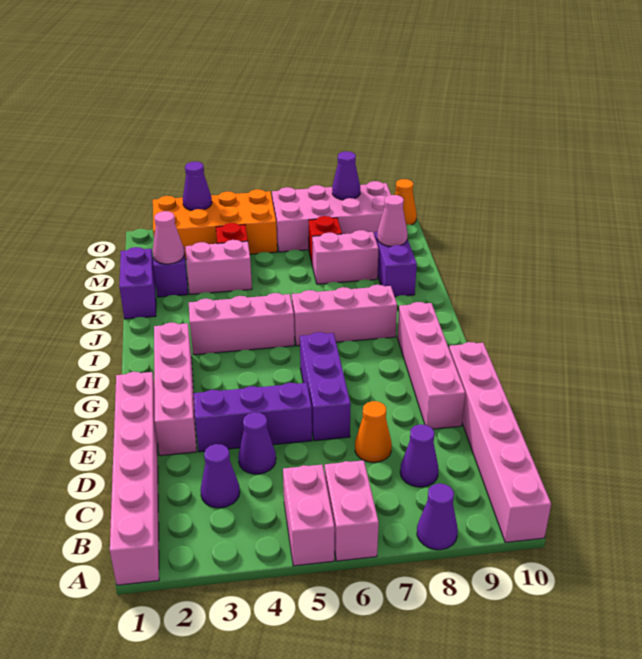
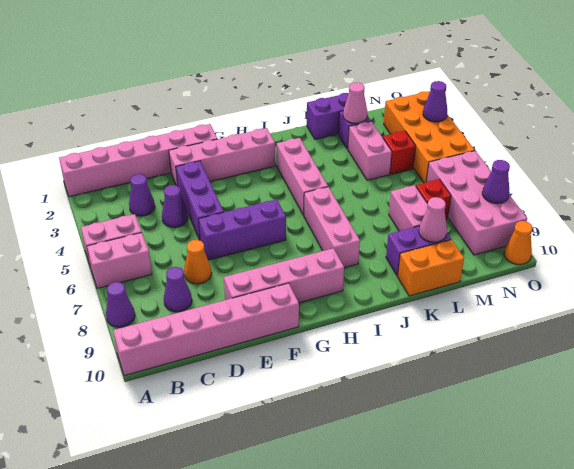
none -> orange 1x2 brick [398,240,464,296]

